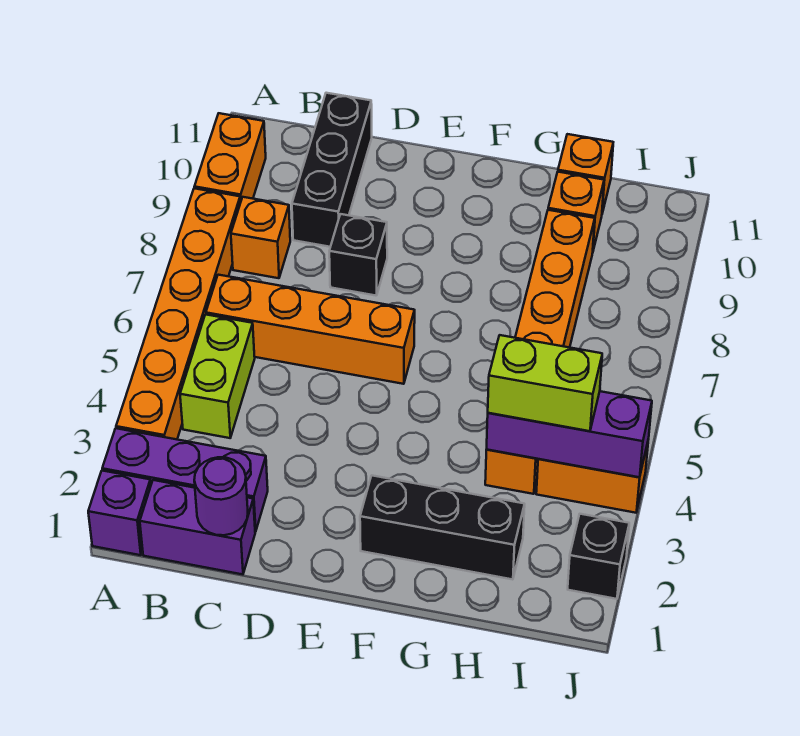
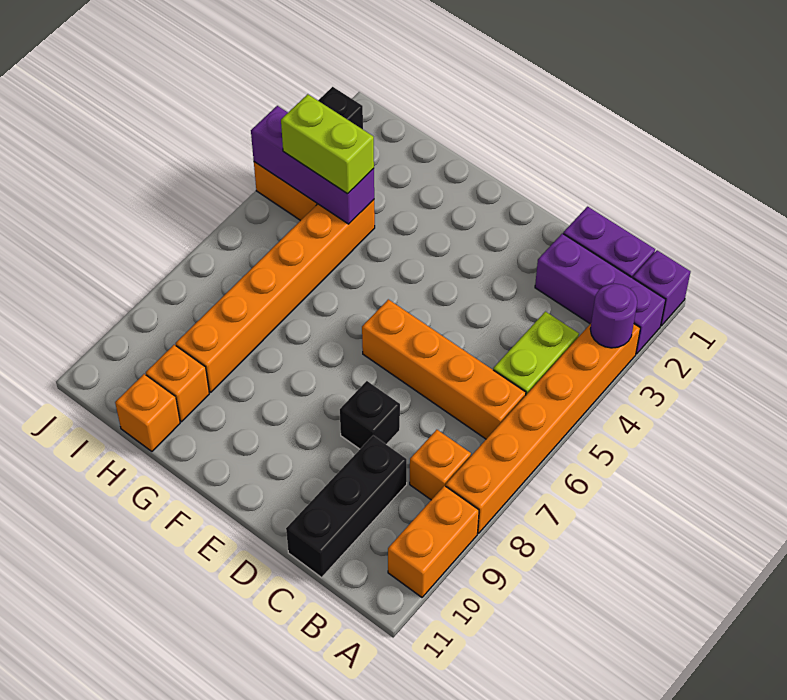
purple 1x1 round brick [194,457,248,535] -> purple 1x1 round brick moved to [590,284,637,348]
black 1x3 brick [360,476,525,580] -> none

